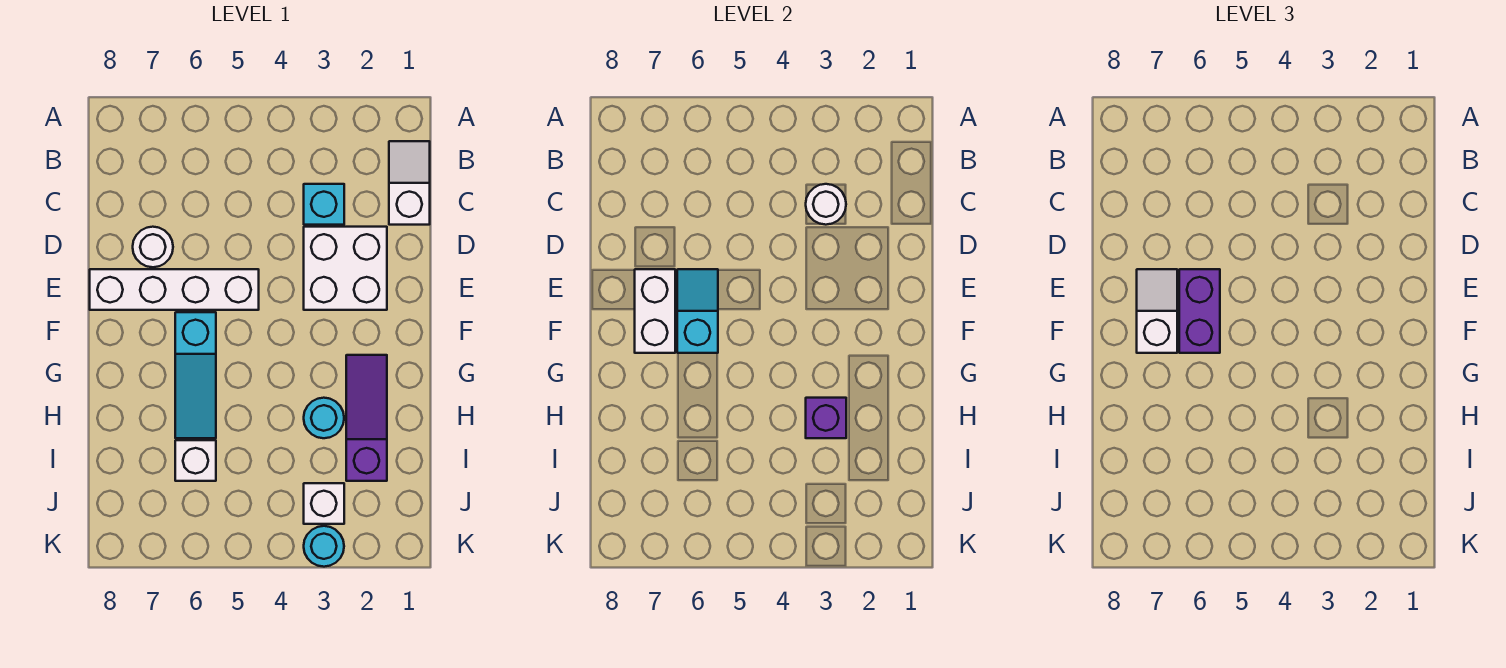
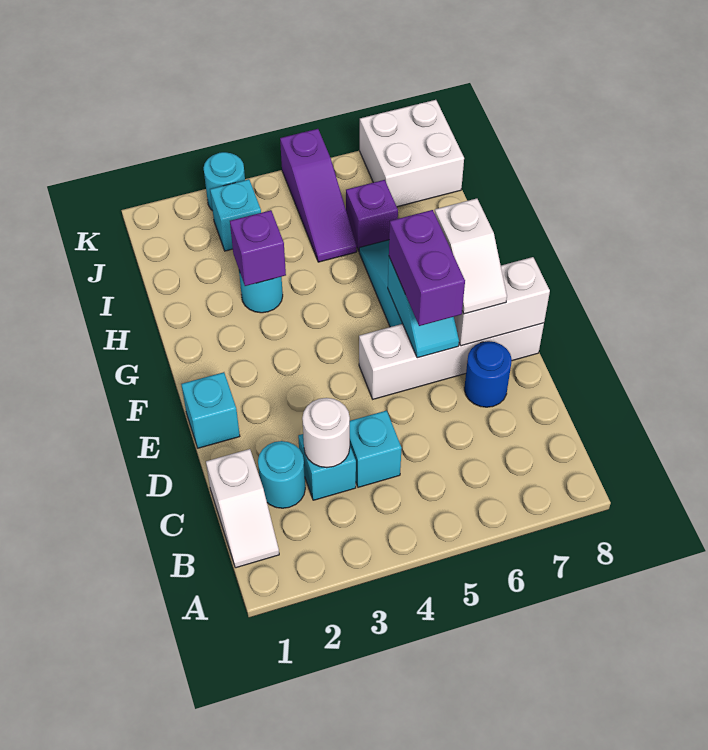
none -> cyan 1x1 round brick [258,441,305,508]
none -> cyan 1x1 brick [350,411,402,487]
white 2x2 brick [304,227,387,310] -> white 2x2 brick moved to [360,100,464,207]
white 1x1 round brick [133,227,173,267] -> blue 1x1 round brick [464,341,512,407]
none -> cyan 1x1 brick [181,372,240,448]
white 1x2 brick [635,269,675,353] -> white 1x2 brick turned to [454,257,550,346]
purple 1x3 slope [346,355,387,481] -> purple 1x3 slope moved to [280,129,357,262]
white 1x1 brick [175,440,216,481] -> purple 1x1 brick [346,180,398,251]
white 1x1 brick [304,483,344,524] -> cyan 1x1 brick [210,179,261,251]

